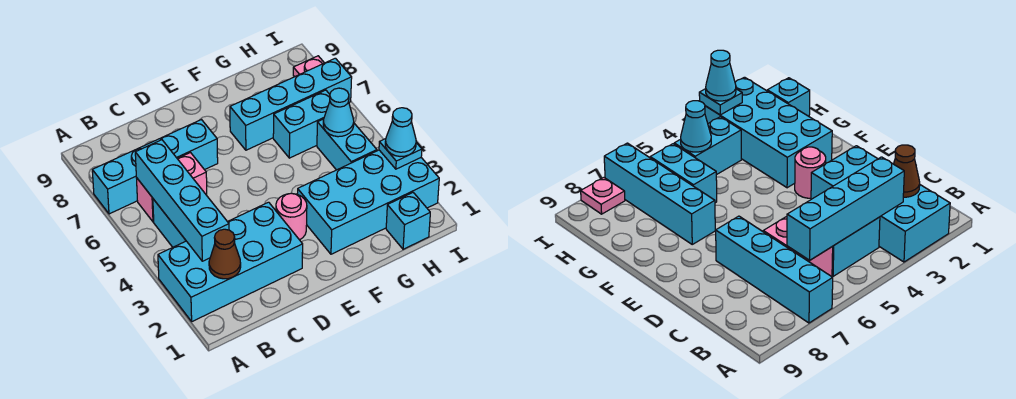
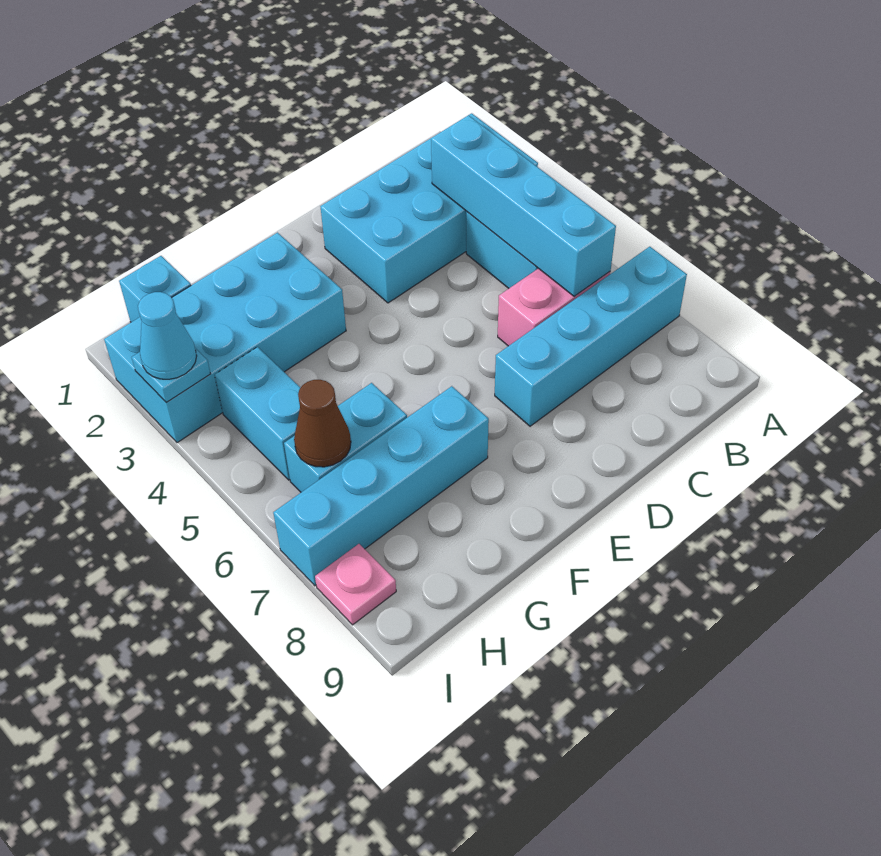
brown 1x1 cone [209,229,241,279] -> brown 1x1 cone moved to [294,380,351,467]
pink 1x1 round brick [276,193,307,240] -> none
cyan 1x1 cone [323,88,354,137] -> none

